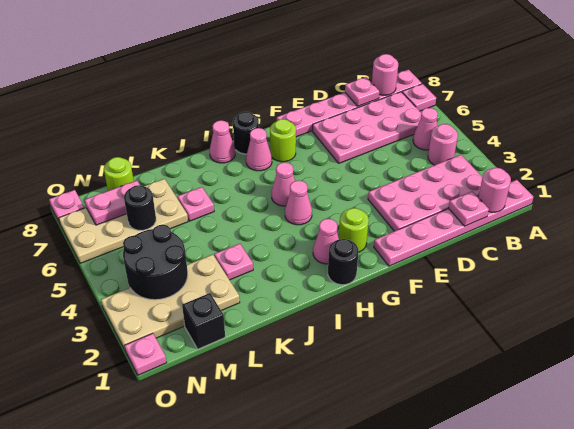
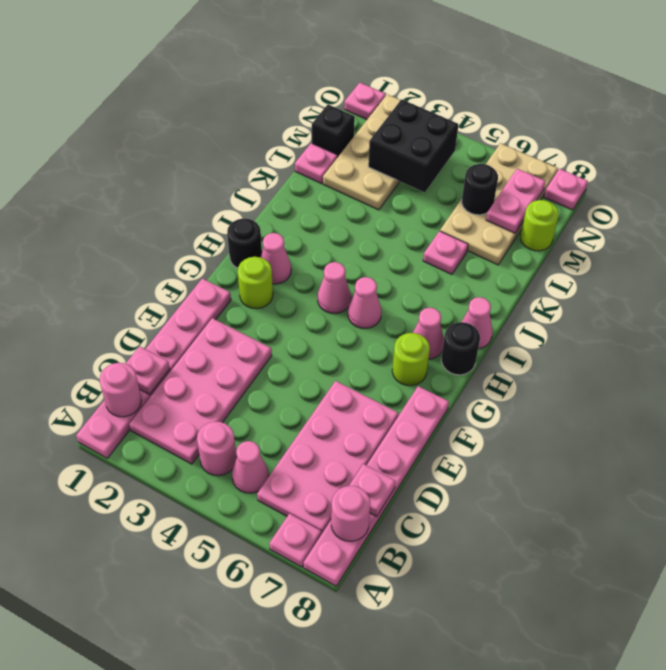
pink 1x1 plate [214,244,253,280] -> pink 1x1 plate moved to [295,143,338,184]
black 2x2 round brick [123,225,188,300] -> black 2x2 brick [368,99,459,193]

